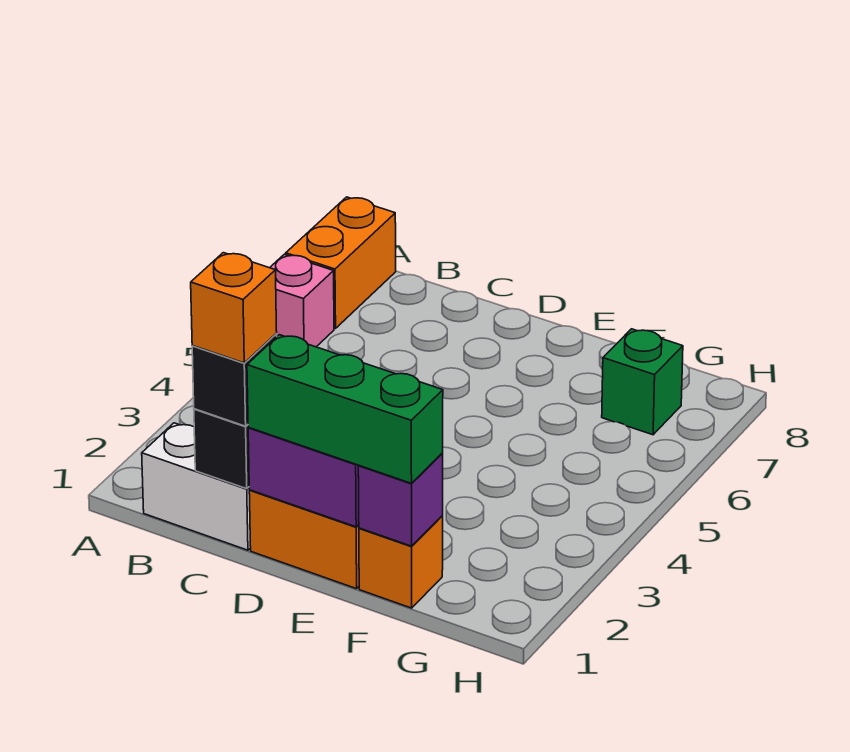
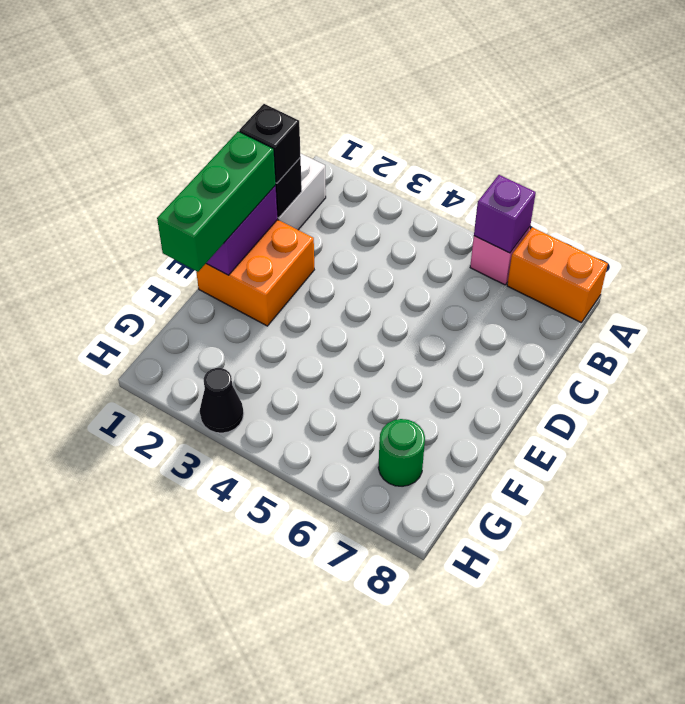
orange 1x1 brick [191,253,277,363] -> none
orange 1x1 brick [359,516,443,608] -> none
purple 1x1 brick [358,453,443,546] -> purple 1x1 brick moved to [474,175,536,253]
green 1x1 brick [602,329,683,435] -> green 1x1 round brick [378,419,425,486]
none -> black 1x1 cone [200,368,244,433]

